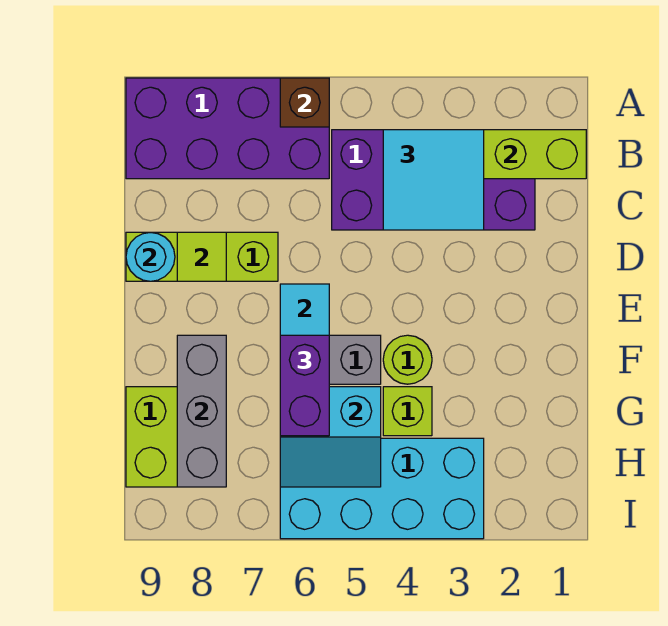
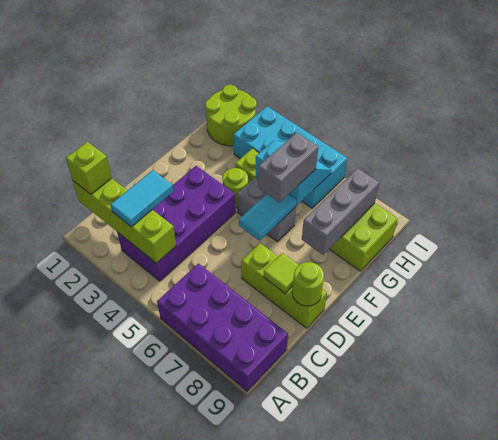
brown 1x1 brick [280,78,329,127] -> none
none -> lime 1x1 brick [66,142,112,194]
purple 2x4 brick [332,130,535,230] -> purple 2x4 brick turned to [117,166,236,281]
cyan 2x2 tile [383,130,484,230] -> cyan 1x2 tile [110,170,173,227]
cyan 1x1 round brick [126,232,175,281] -> lime 1x1 round brick [292,262,324,306]
purple 1x2 brick [280,335,329,436] -> grey 1x2 brick [258,133,318,202]
none -> lime 2x2 round brick [205,85,257,146]

